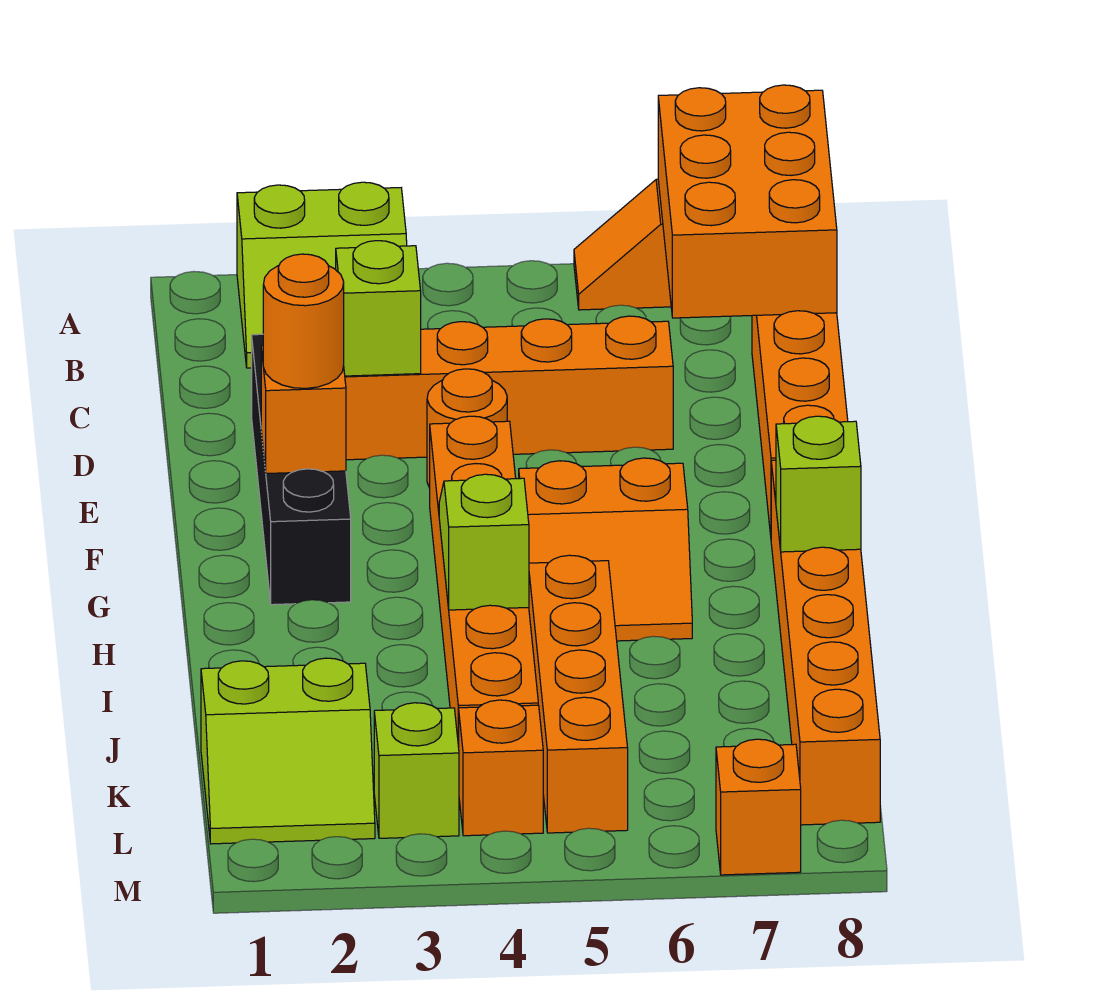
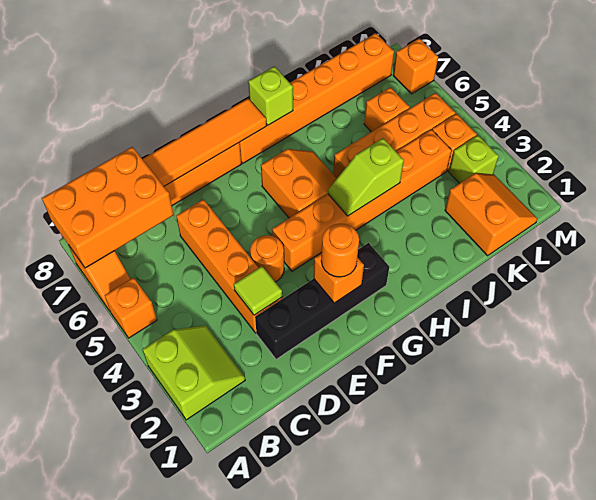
none -> orange 1x1 brick [104,278,157,338]
lime 1x1 brick [336,241,421,376] -> lime 1x1 tile [234,266,282,315]
none -> orange 1x4 tile [143,99,267,186]
lime 2x2 slope [201,658,375,844] -> orange 2x2 slope [445,173,537,256]
none -> orange 1x1 brick [364,87,410,132]

